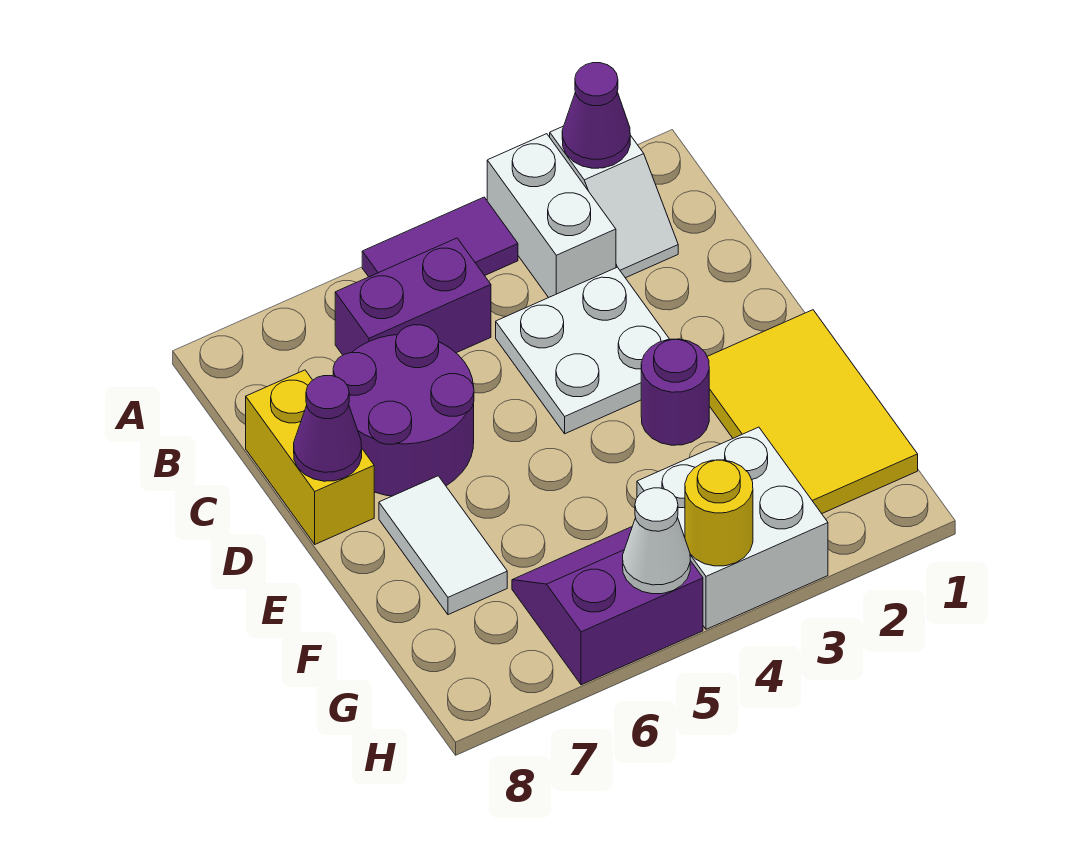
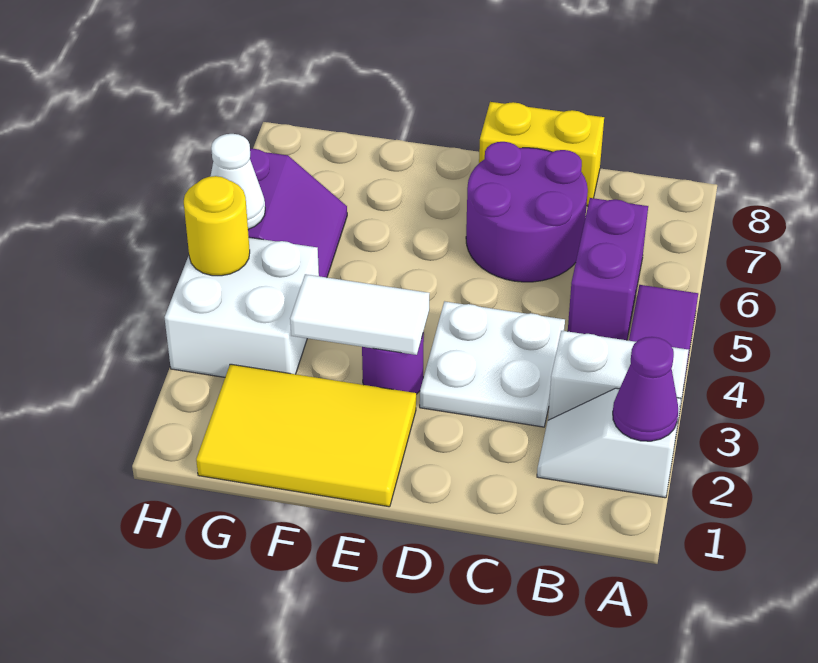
purple 1x1 cone [294,376,362,481] -> none
white 1x2 tile [379,476,507,615] -> white 1x2 tile moved to [290,274,430,355]

